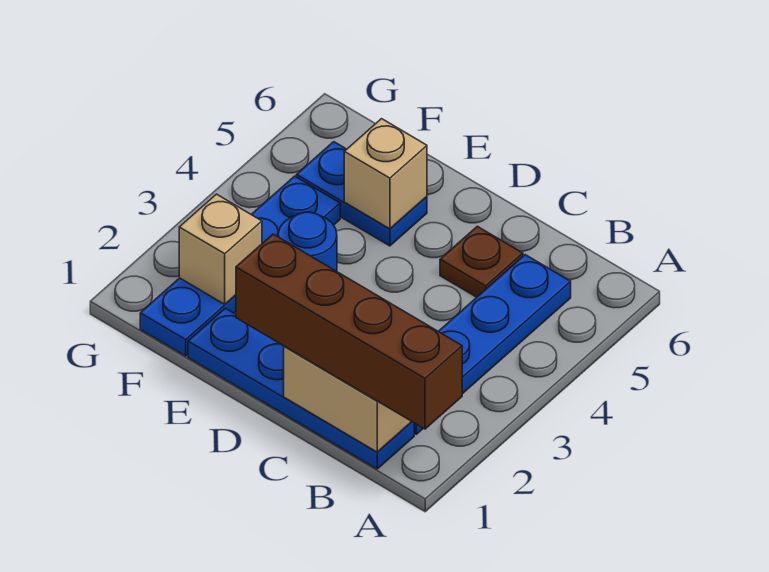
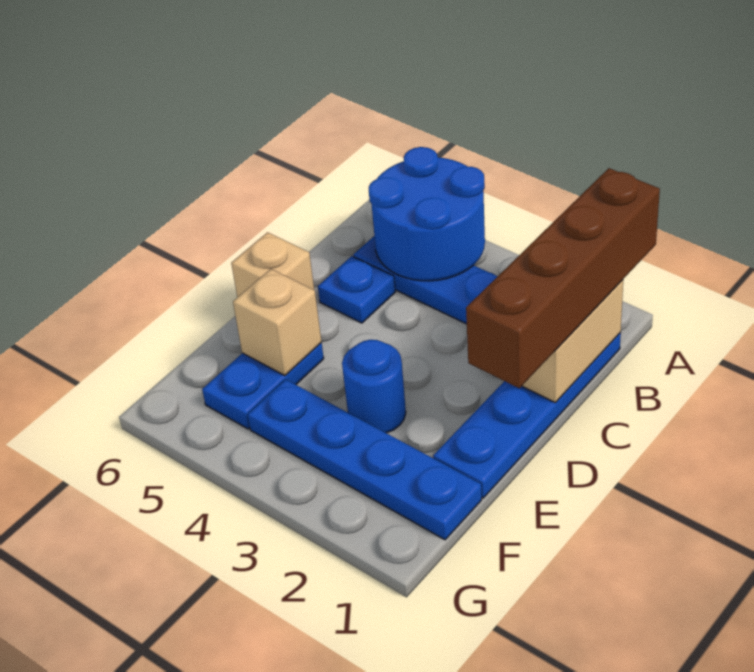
none -> blue 2x2 round brick [369,147,485,281]
brown 1x1 plate [440,226,523,297] -> blue 1x1 plate [318,256,395,323]
tan 1x1 brick [179,194,262,304] -> tan 1x1 brick moved to [231,232,314,297]

